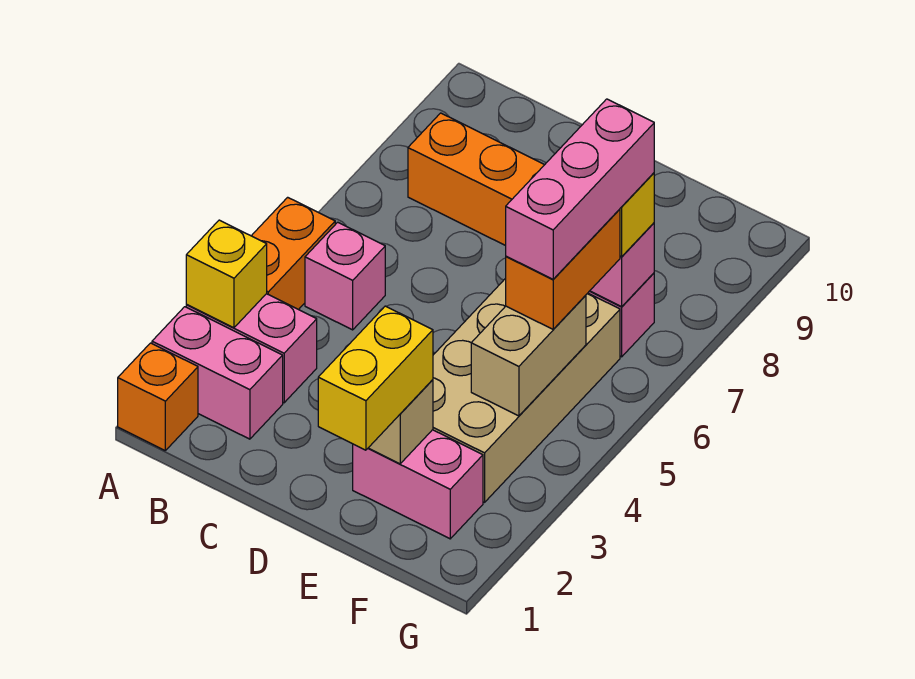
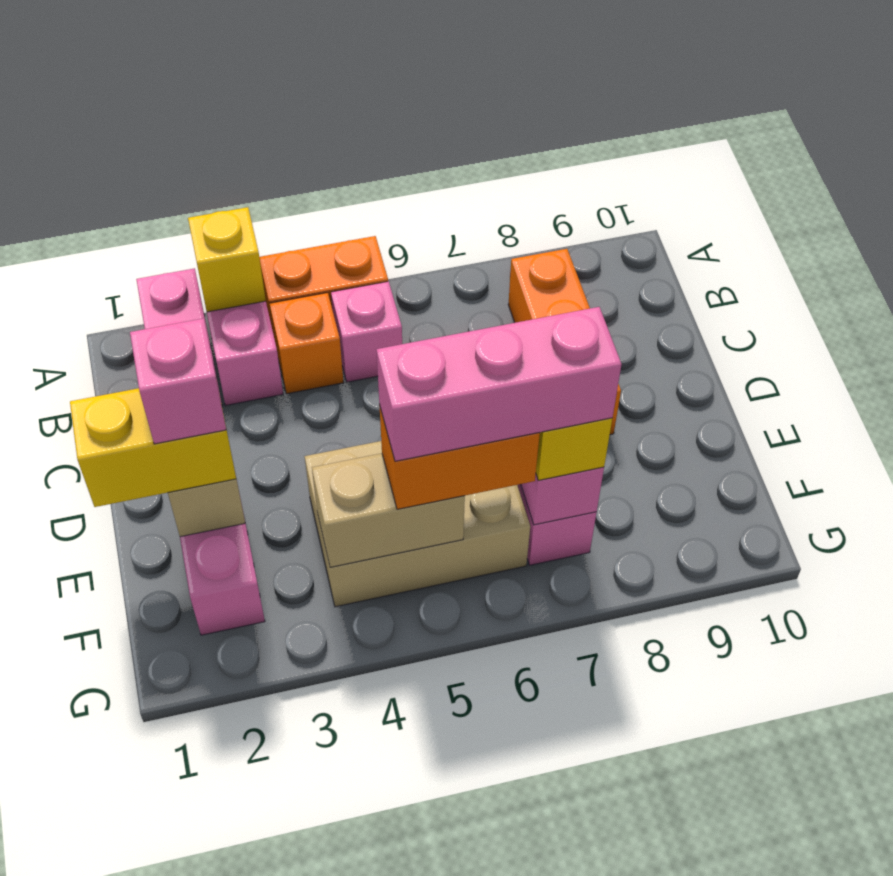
orange 1x1 brick [118,343,198,450] -> orange 1x1 brick moved to [269,293,344,394]
none -> pink 1x1 brick [130,318,226,444]
tan 2x4 brick [433,278,620,502] -> tan 2x3 brick [304,441,530,607]

